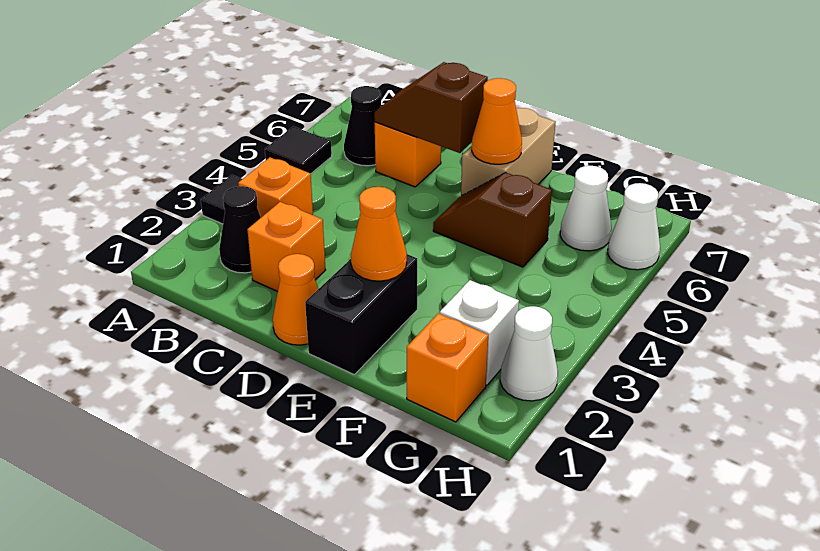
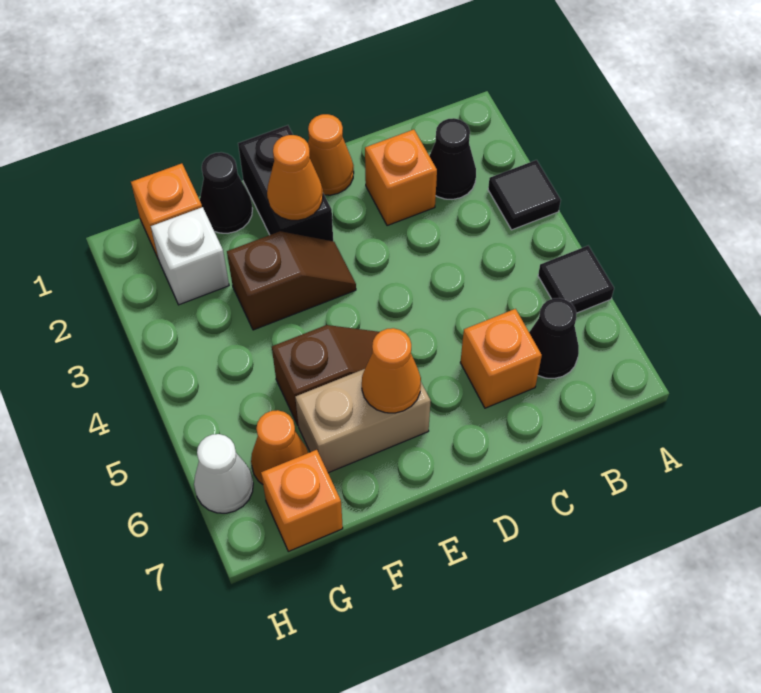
orange 1x1 brick [238,158,313,217] -> orange 1x1 brick moved to [261,450,343,551]
brown 1x2 slope [374,62,488,153] -> brown 1x2 slope moved to [227,231,356,330]
tan 1x2 brick [461,108,556,196] -> tan 1x2 brick turned to [295,369,431,473]
none -> black 1x1 cone [200,152,252,233]
white 1x1 cone [560,166,611,251] -> orange 1x1 cone [251,410,308,484]
white 1x1 cone [500,306,558,401] -> none

